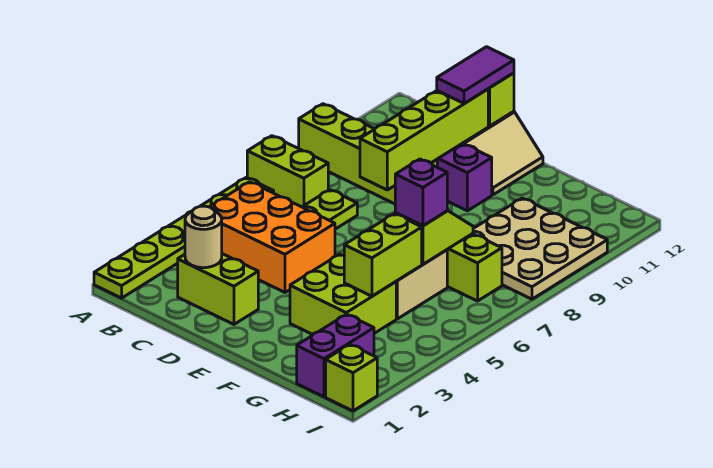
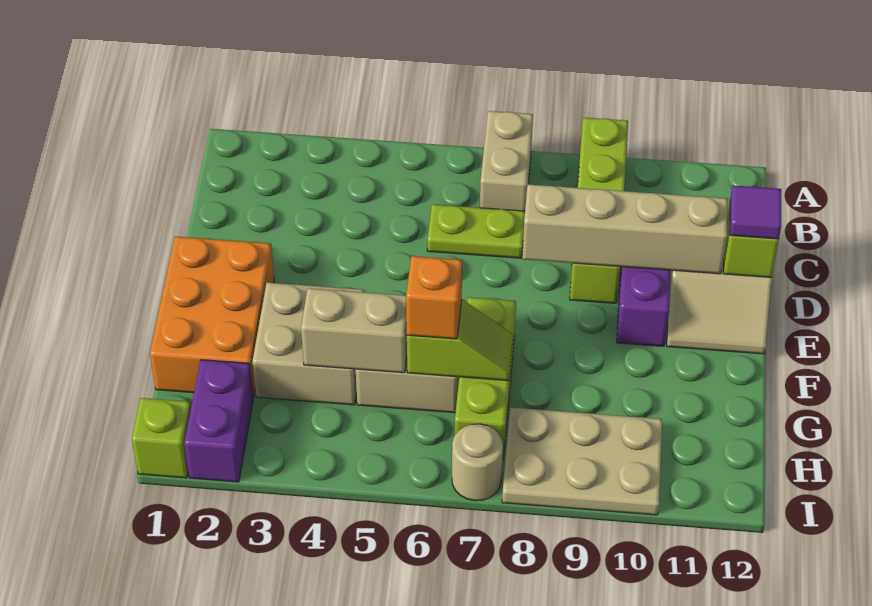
lime 1x6 plate [94,177,274,298] -> none
lime 1x2 brick [247,136,328,207] -> tan 1x2 brick [480,111,533,211]
orange 2x3 brick [210,182,335,292] -> orange 2x3 brick moved to [150,236,274,397]
lime 1x2 brick [178,254,258,324] -> none
tan 1x1 round brick [185,206,222,268] -> tan 1x1 round brick moved to [452,424,503,501]
lime 1x4 brick [360,89,488,190] -> tan 1x4 brick [522,184,728,274]
purple 1x2 tile [437,47,514,104] -> purple 1x1 tile [730,185,781,239]
lime 2x2 brick [290,254,396,334] -> tan 2x2 brick [252,283,365,405]
lime 1x2 brick [344,214,422,296] -> tan 1x2 brick [301,288,407,373]
purple 1x1 brick [395,159,447,226] -> orange 1x1 brick [406,256,462,339]
tan 3x3 plate [473,198,607,299] -> tan 2x3 plate [502,407,662,515]
purple 1x2 brick [297,314,374,397] -> purple 1x2 brick turned to [184,360,253,482]

